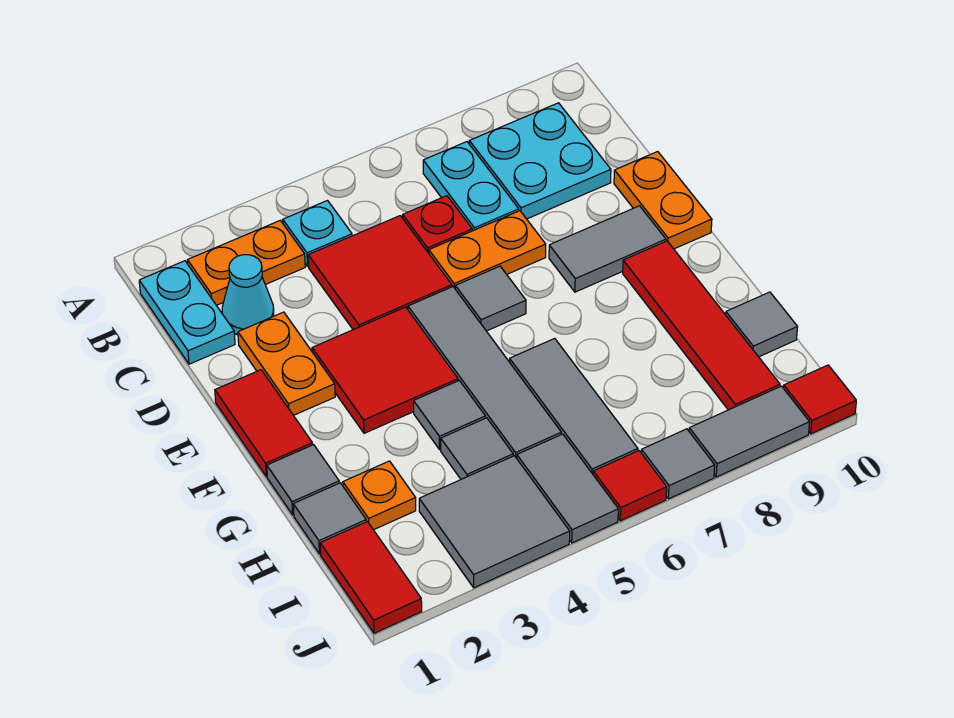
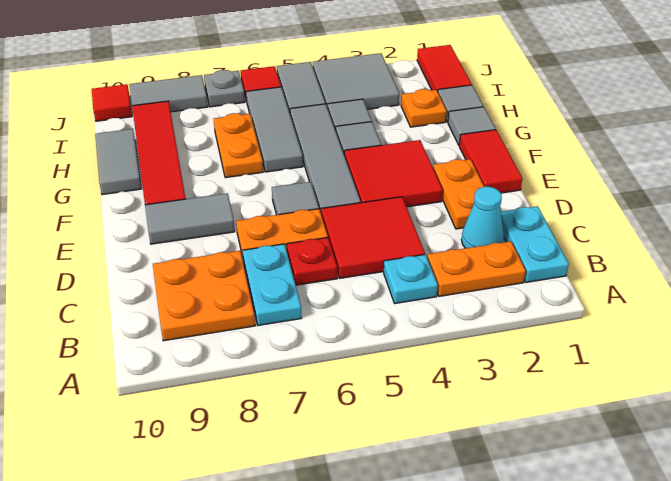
cyan 2x2 plate [469,103,611,219] -> orange 2x2 plate [153,251,255,341]
orange 1x2 plate [614,152,712,249] -> orange 1x2 plate moved to [214,113,263,178]
grey 1x1 tile [726,292,797,357] -> grey 1x2 tile [95,129,141,195]
grey 1x1 tile [641,429,715,499] -> grey 1x1 plate [204,70,245,107]

